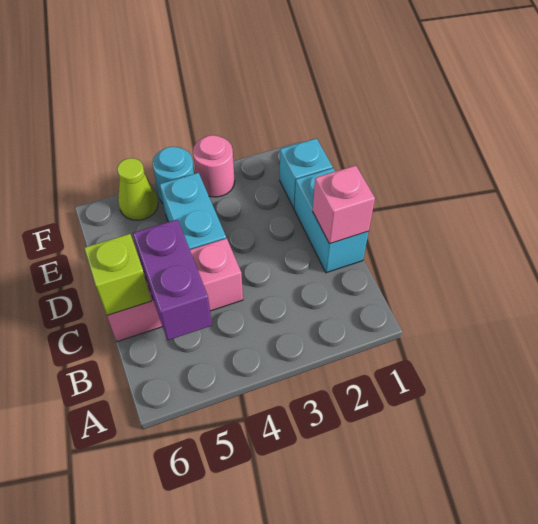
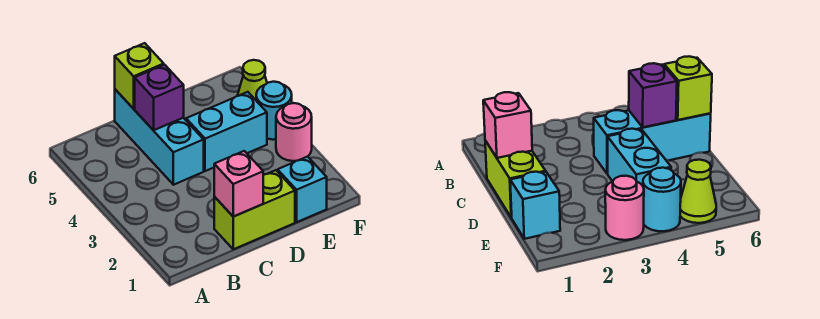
purple 1x2 brick [133,219,212,340] -> purple 1x1 brick [135,65,184,130]
cyan 1x2 brick [294,168,369,273] -> lime 1x2 brick [214,170,295,249]
pink 1x3 brick [107,238,243,342] -> cyan 1x3 brick [115,89,204,185]

